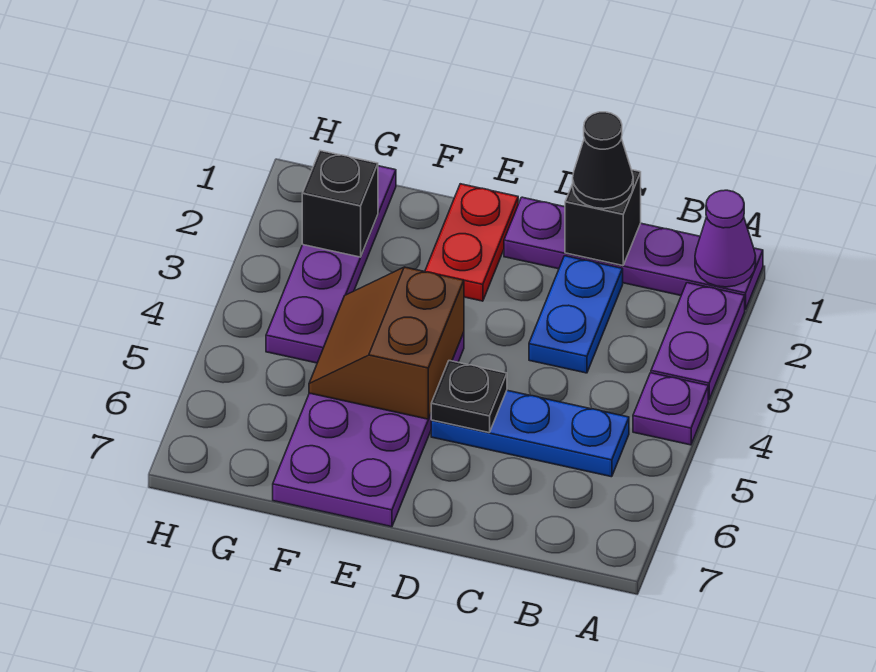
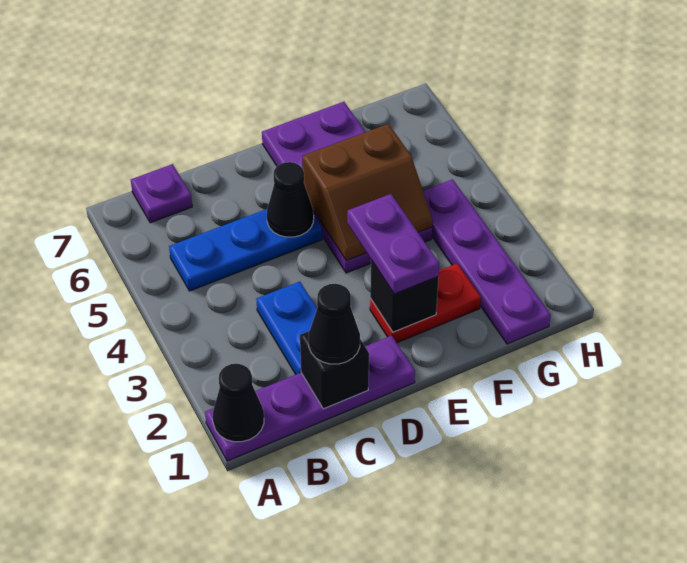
purple 1x1 cone [695,190,756,287] -> black 1x1 cone [213,364,264,442]
purple 1x2 plate [651,283,745,400] -> purple 1x2 plate moved to [347,194,439,294]
purple 1x1 plate [633,373,708,445] -> purple 1x1 plate moved to [131,164,192,223]
black 1x1 plate [431,361,507,433] -> black 1x1 cone [267,162,314,237]
red 1x2 plate [425,184,518,301] -> red 1x2 plate turned to [370,264,481,343]
brown 2x2 slope [309,267,464,419] -> brown 2x2 slope turned to [302,124,433,261]
black 1x1 brick [302,151,378,257] -> black 1x1 brick moved to [370,260,439,332]

